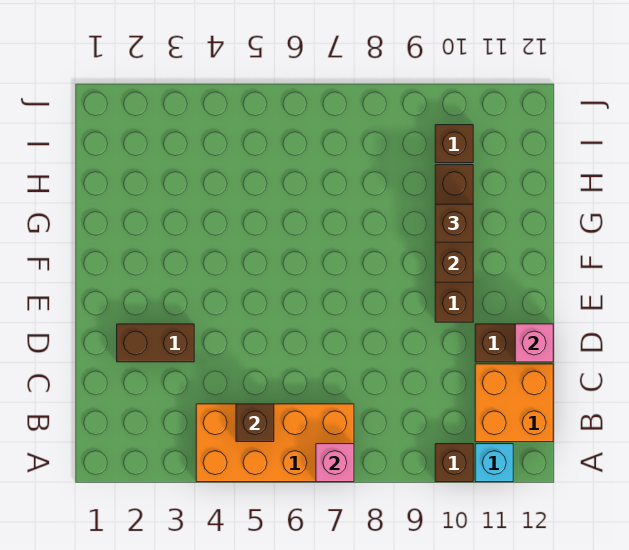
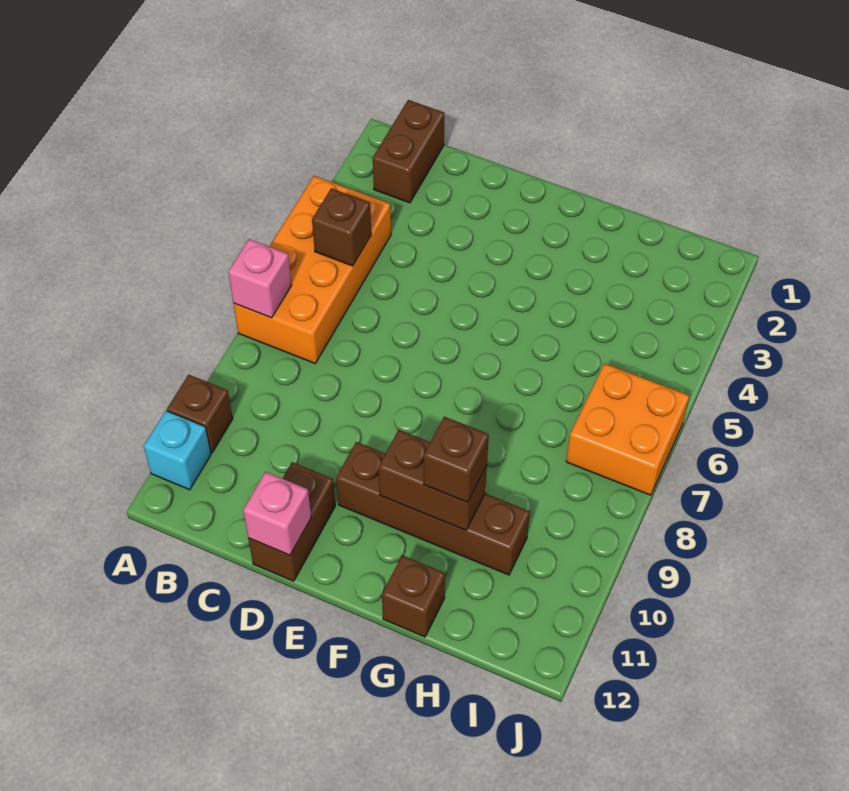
orange 2x2 brick [475,364,553,442] -> orange 2x2 brick moved to [566,363,689,495]
brown 1x2 brick [117,324,194,362] -> brown 1x2 brick moved to [373,100,444,203]
brown 1x1 brick [435,125,473,163] -> brown 1x1 brick moved to [382,555,445,637]

